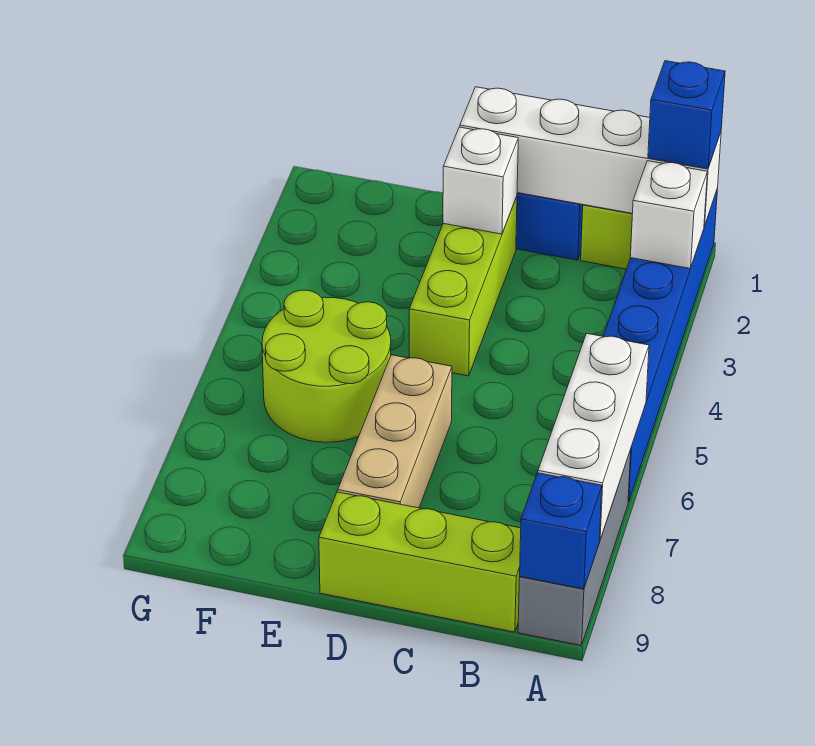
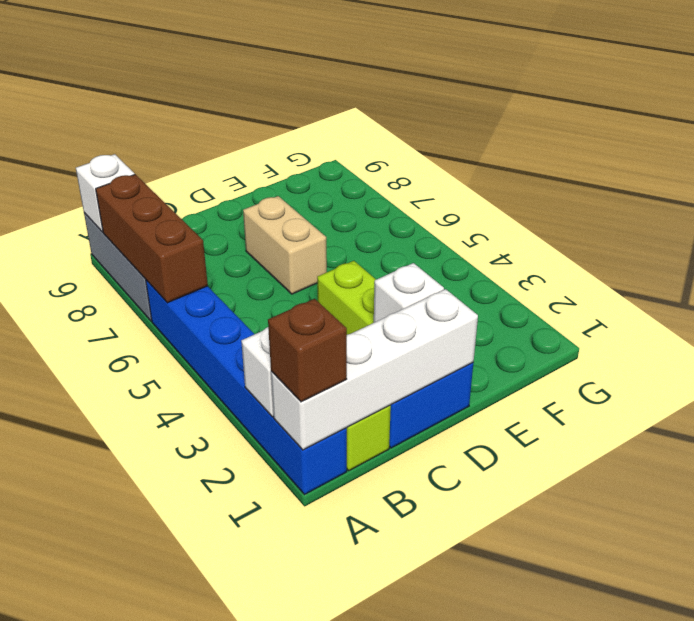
blue 1x1 brick [648,61,725,169] -> brown 1x1 brick [268,299,347,402]
white 1x3 brick [538,334,649,539] -> brown 1x3 brick [96,174,208,303]
blue 1x1 brick [520,473,602,589] -> white 1x1 brick [76,154,135,232]
lime 1x3 brick [319,492,521,632] -> none
tan 1x3 brick [338,355,452,508] -> tan 1x2 brick [243,196,327,294]
lime 2x2 round brick [262,290,391,442] -> none

